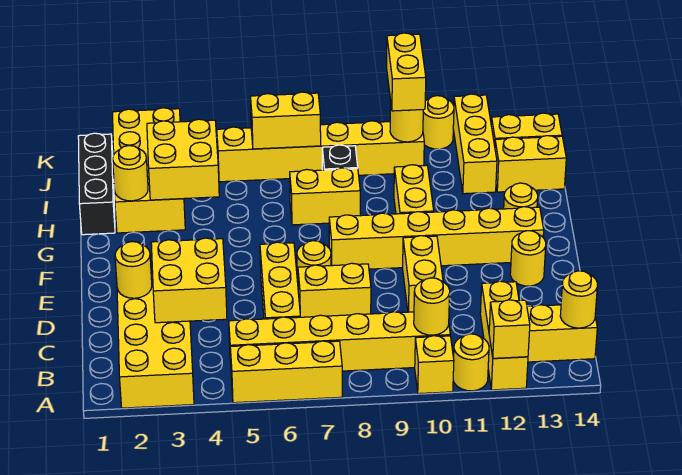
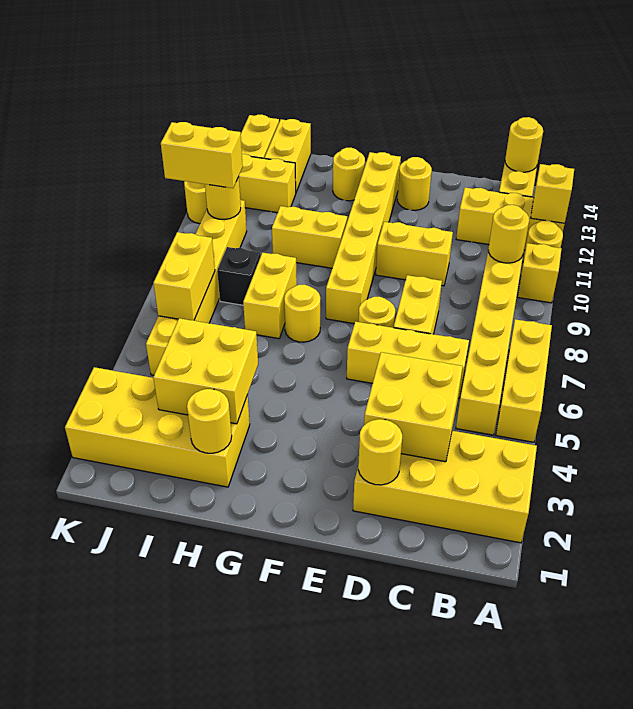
none -> yellow 1x1 round brick [284,285,320,342]
black 1x3 brick [78,133,115,235] -> none

